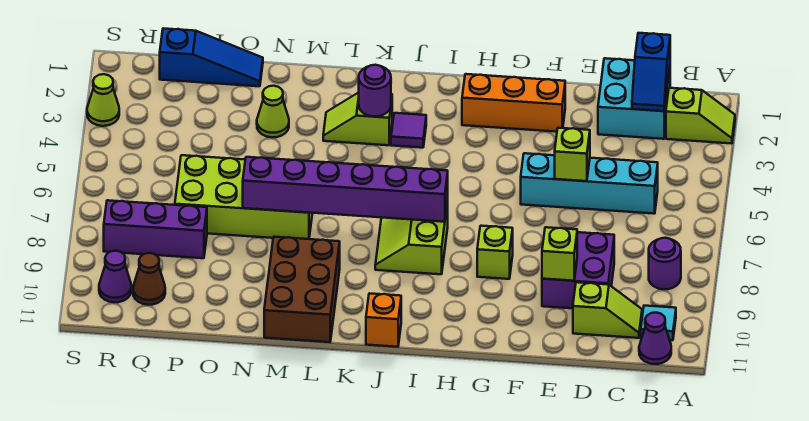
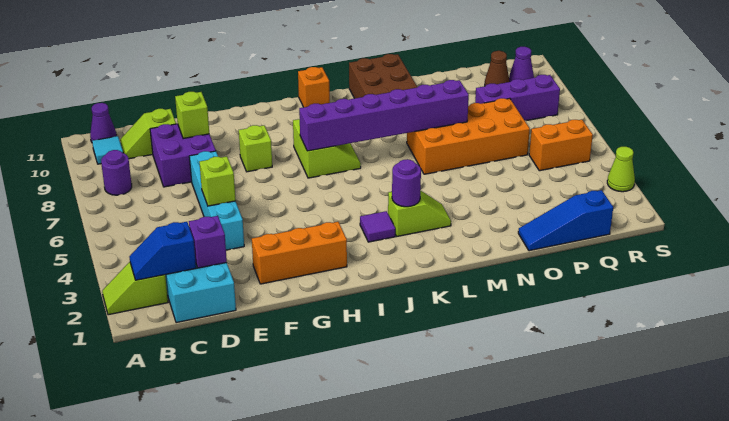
blue 1x2 slope [632,33,670,111] -> blue 1x2 slope turned to [129,222,196,280]
cyan 1x4 brick [521,153,658,214] -> cyan 1x4 brick turned to [189,151,244,250]
none -> purple 1x1 brick [189,216,227,268]
lime 2x4 brick [175,155,312,239] -> orange 2x4 brick [407,98,530,174]
lime 1x1 cone [257,86,289,137] -> none
none -> orange 1x2 brick [529,120,593,171]

